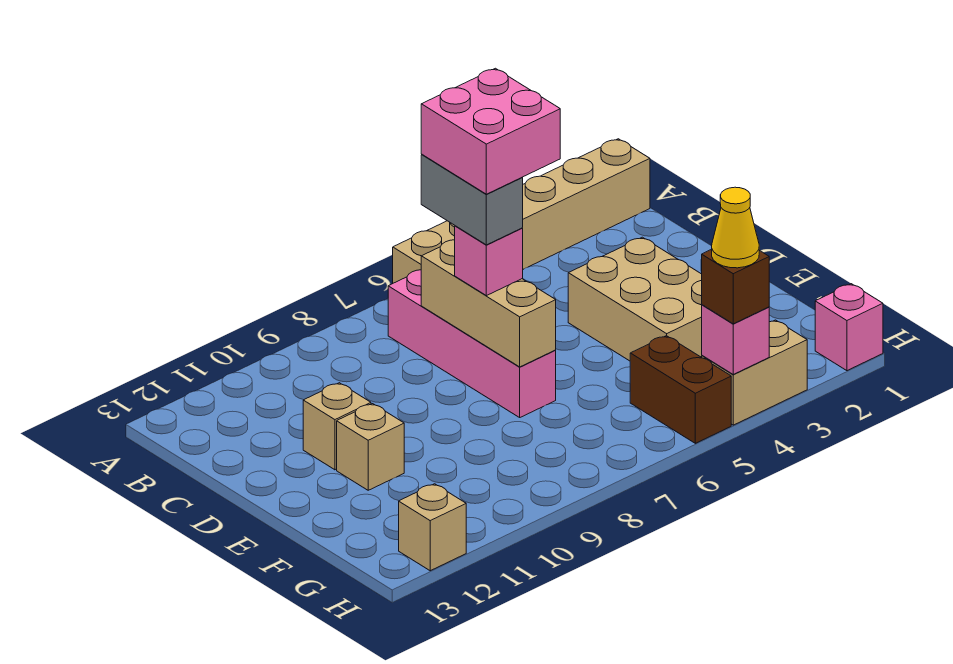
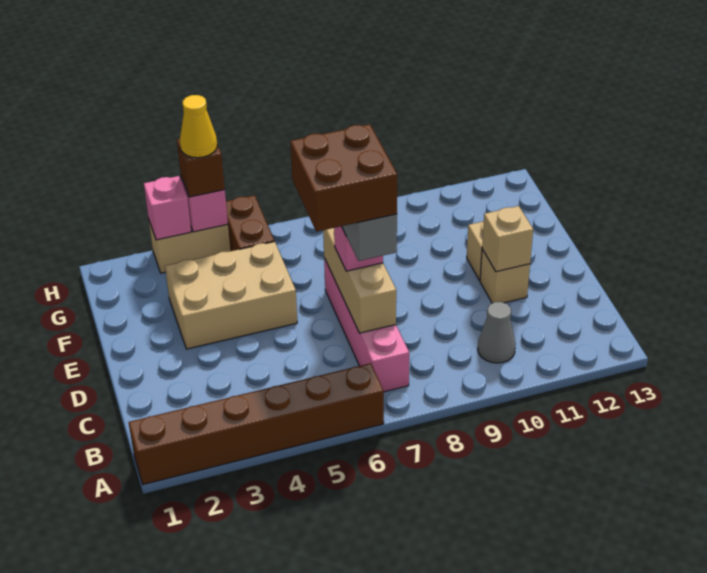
tan 1x6 brick [393,139,650,283] -> brown 1x6 brick [128,363,384,485]
none -> grey 1x1 cone [478,302,516,363]
pink 2x2 brick [421,68,560,194] -> brown 2x2 brick [290,124,397,232]
tan 2x3 brick [568,237,702,361] -> tan 2x3 brick turned to [165,242,297,349]
pink 1x1 brick [815,284,883,371] -> pink 1x1 brick moved to [144,176,191,240]
tan 1x1 brick [399,484,466,571] -> tan 1x1 brick moved to [482,206,533,272]

